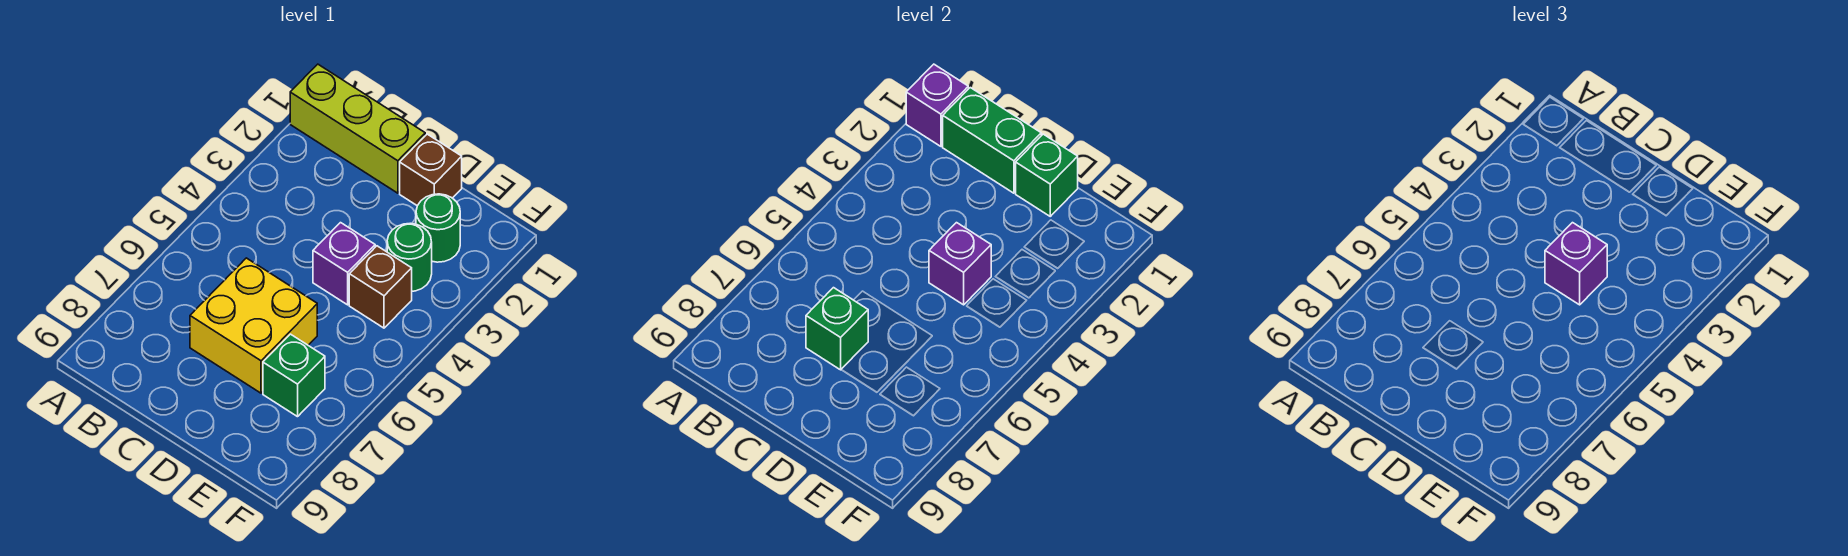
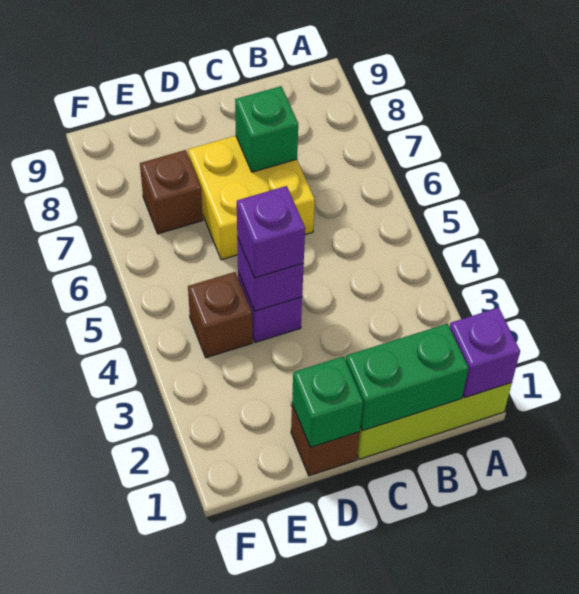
green 1x1 round brick [416,194,460,262] -> none
green 1x1 round brick [387,223,432,291] -> none
green 1x1 brick [263,334,325,417] -> brown 1x1 brick [140,150,203,234]

